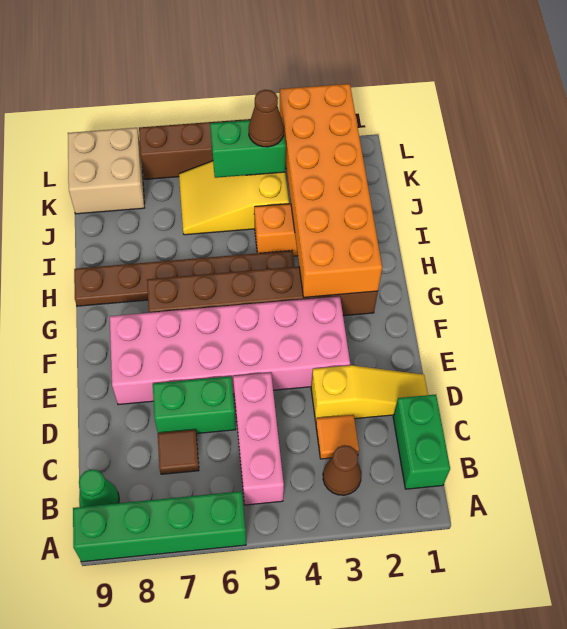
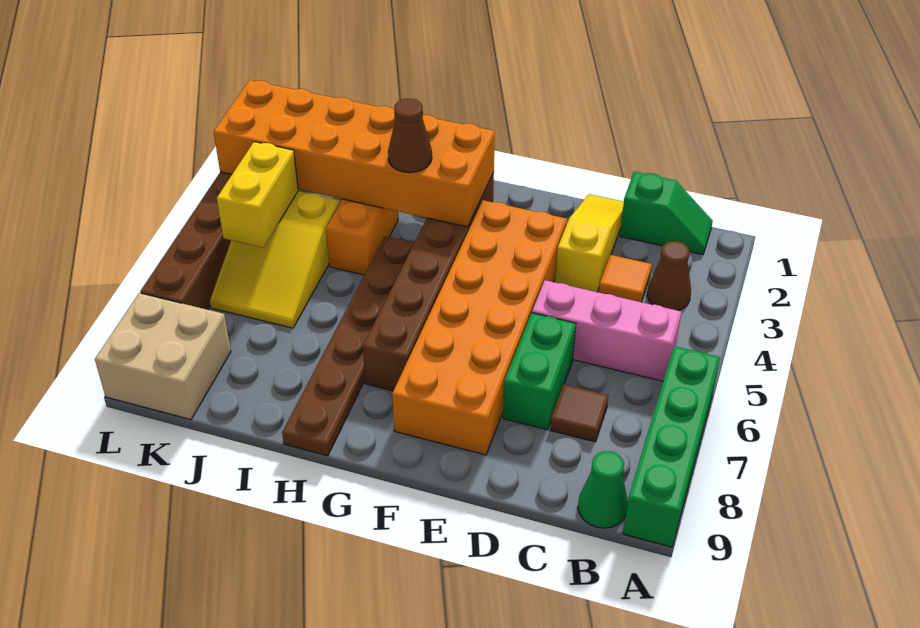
green 1x2 brick [393,395,450,489] -> green 1x2 slope [620,172,713,255]
pink 2x6 brick [110,296,350,405] -> orange 2x6 brick [392,200,567,455]
green 1x2 brick [210,118,286,178] -> yellow 1x2 brick [217,142,298,248]
brown 1x1 cone [249,90,284,147] -> brown 1x1 cone moved to [388,99,432,173]

